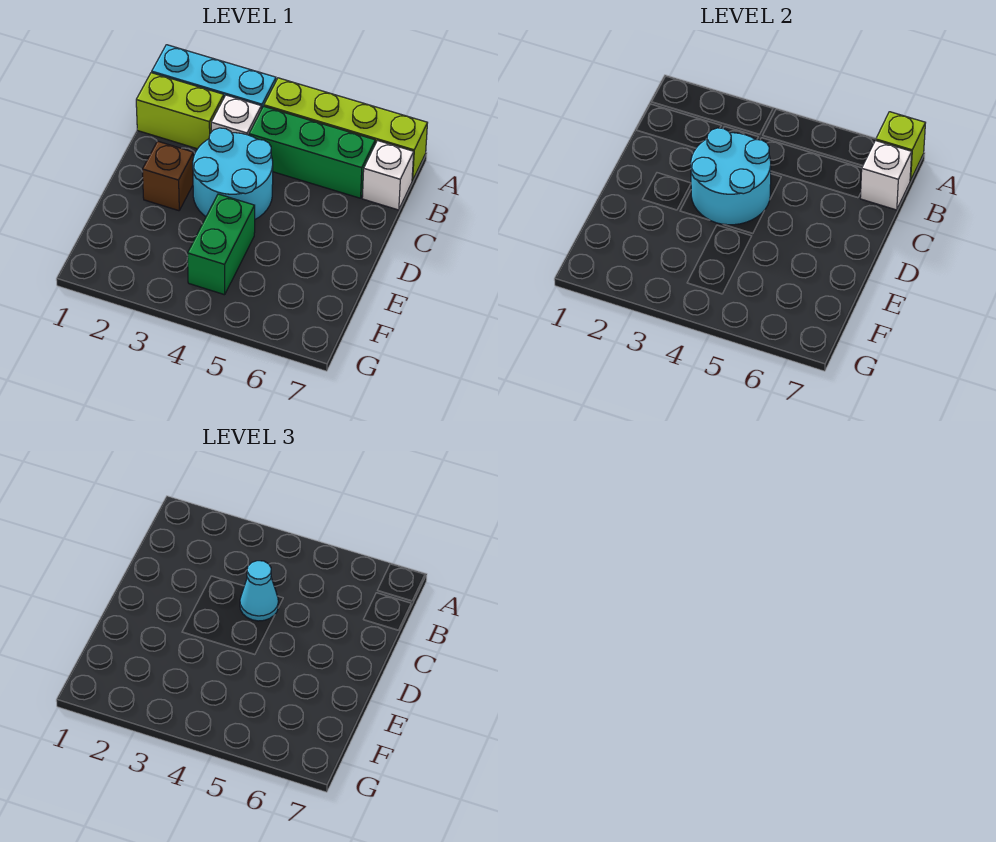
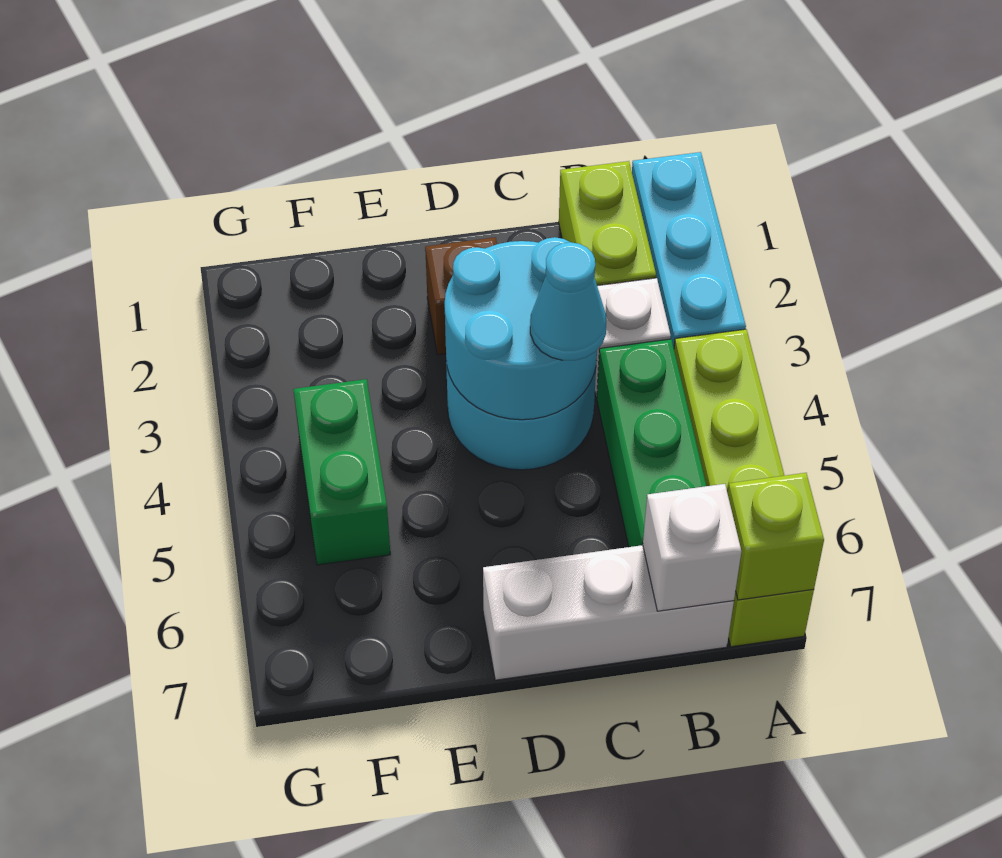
white 1x1 brick [362,141,414,210] -> white 1x3 brick [483,545,734,680]
green 1x2 brick [188,194,255,295] -> green 1x2 brick turned to [293,379,390,565]

